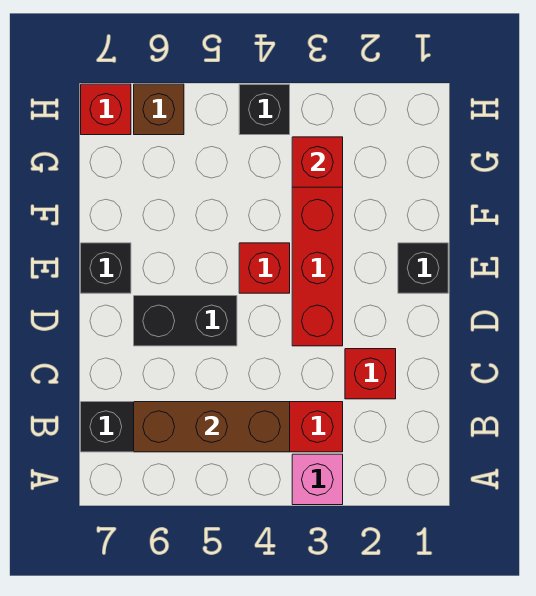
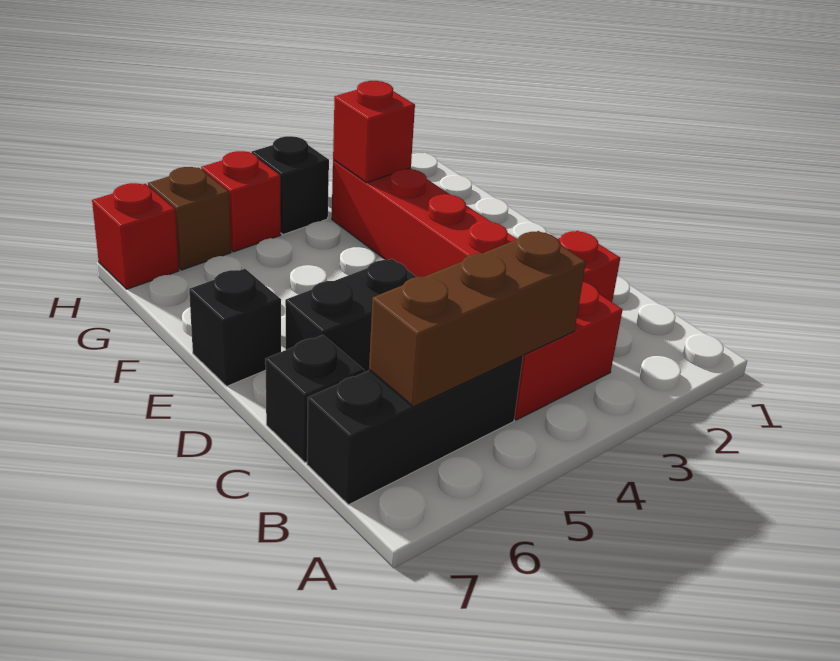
pink 1x1 brick [292,454,343,505] -> none
black 1x1 brick [398,243,448,293] -> black 1x1 brick moved to [265,335,364,462]
red 1x1 brick [239,243,290,293] -> red 1x1 brick moved to [201,151,281,252]

